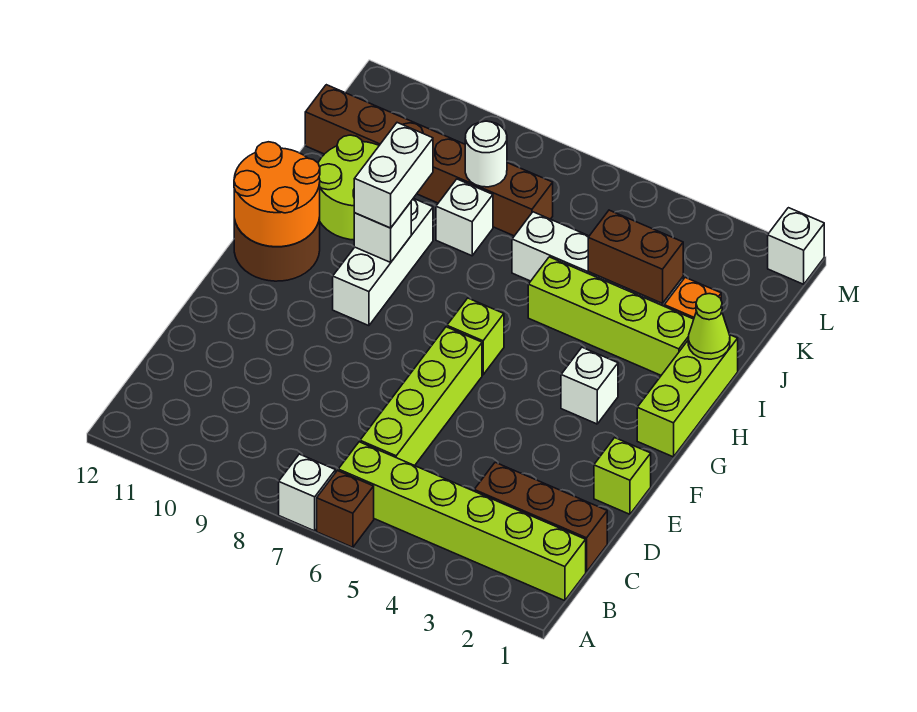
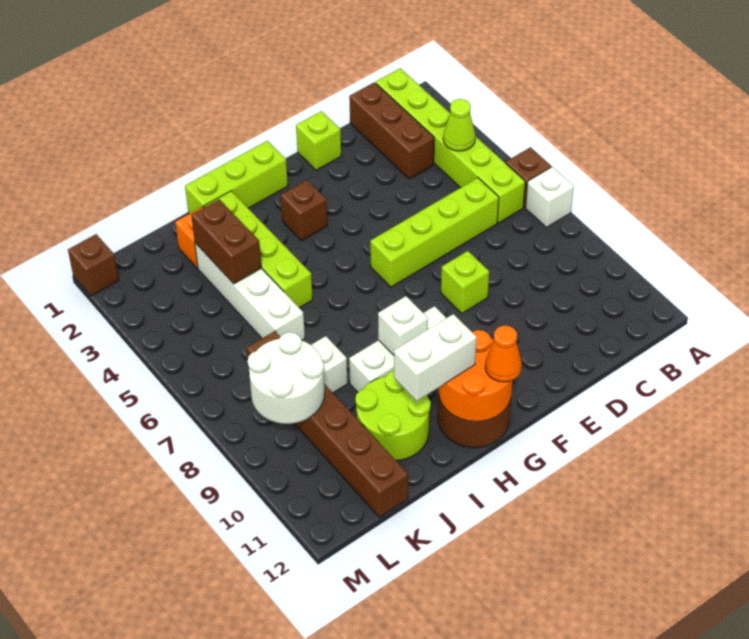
white 1x1 brick [561,347,618,424] -> brown 1x1 brick [281,180,327,241]
lime 1x1 brick [447,298,504,375] -> lime 1x1 brick moved to [441,251,489,313]
none -> orange 1x1 cone [485,326,522,382]
white 1x2 brick [354,123,433,228] -> white 1x2 brick moved to [394,314,477,401]
lime 1x1 cone [688,294,730,359] -> lime 1x1 cone moved to [443,99,476,151]
white 1x1 round brick [465,121,507,187] -> white 2x2 round brick [248,332,325,424]
white 1x1 brick [768,208,824,284] -> brown 1x1 brick [68,234,119,296]

